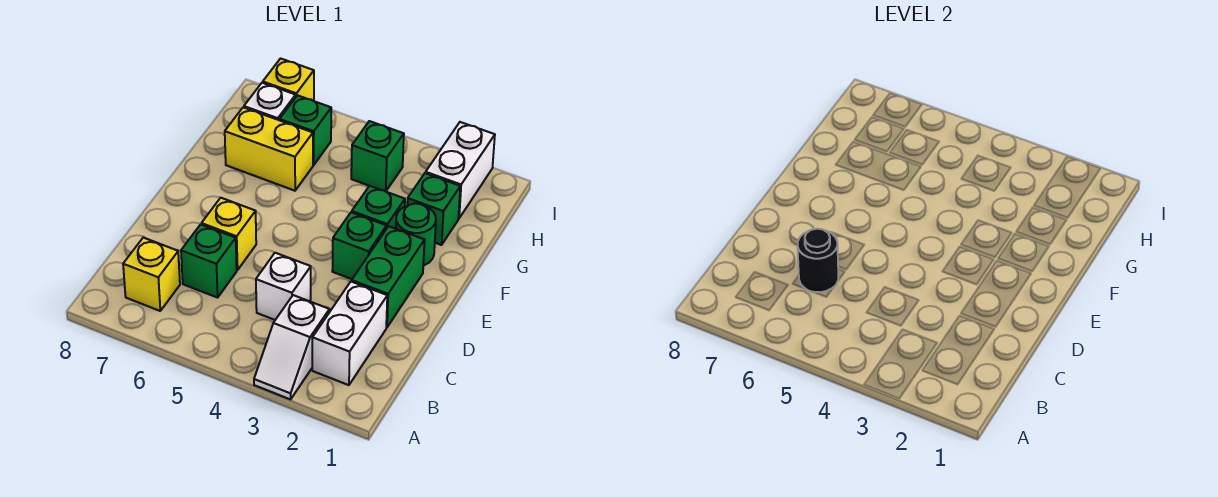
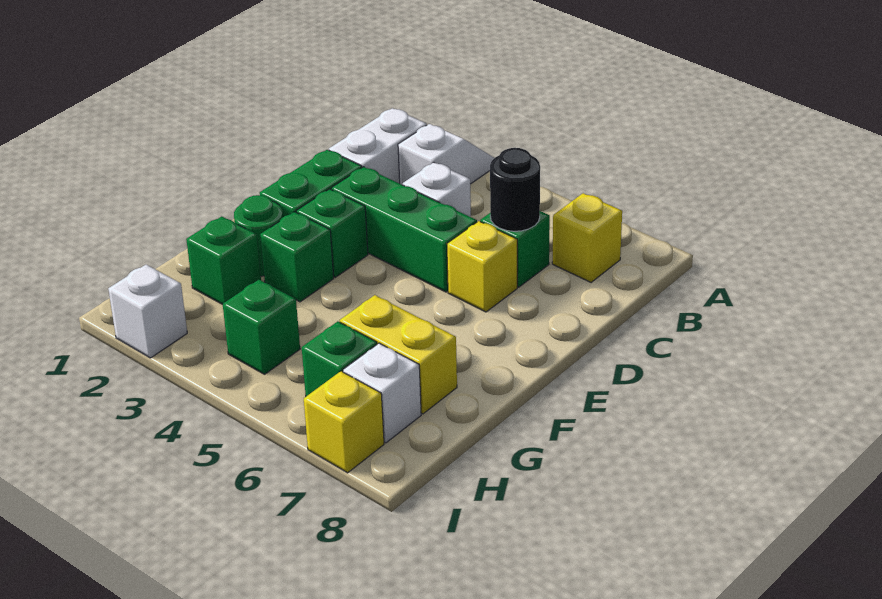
none -> green 1x3 brick [331,167,477,292]
white 1x2 brick [426,122,495,218] -> white 1x1 brick [108,265,187,358]

